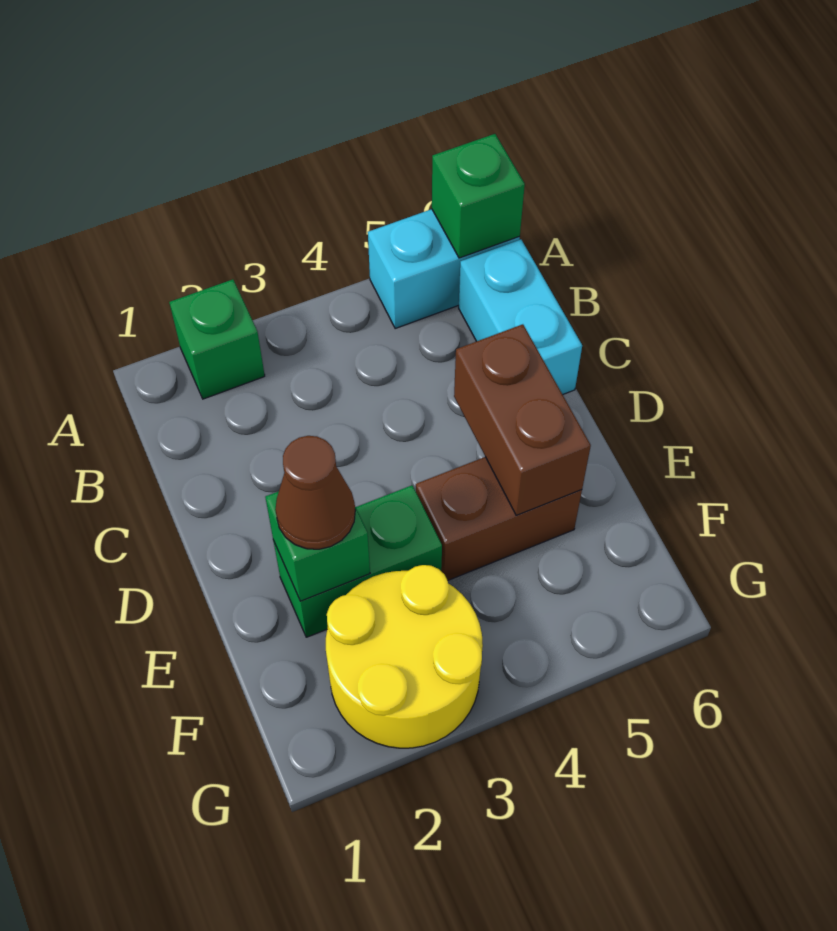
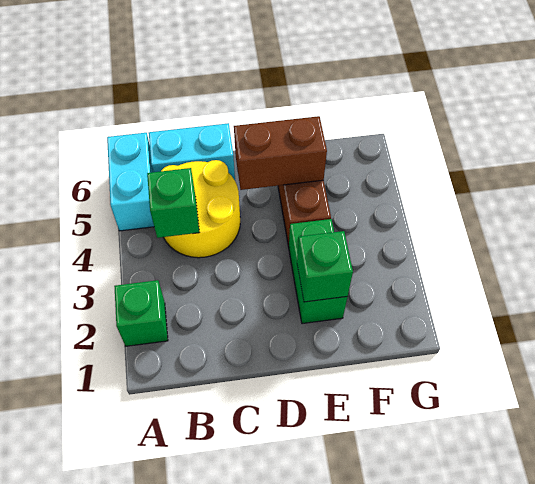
green 1x1 brick [432,134,525,258] -> green 1x1 brick moved to [147,168,199,238]
brown 1x1 cone [275,436,355,549] -> none
yellow 2x2 round brick [326,565,483,748] -> yellow 2x2 round brick moved to [161,160,240,258]

